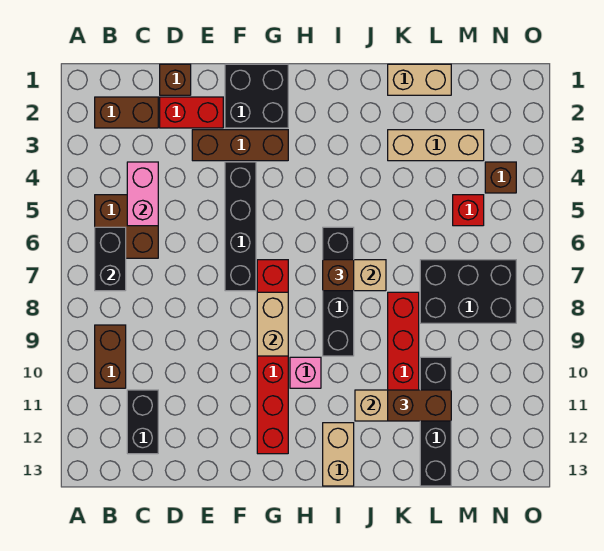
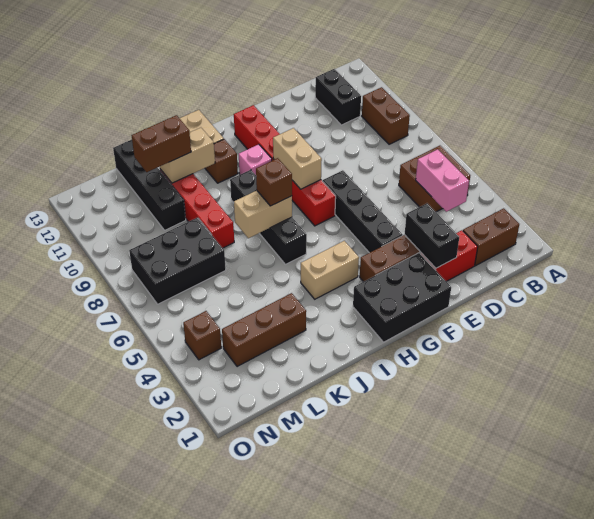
black 1x2 brick [95,227,126,291] -> black 1x2 brick moved to [404,203,459,268]
brown 1x1 brick [160,64,191,95] -> brown 1x1 brick moved to [205,139,238,183]
black 2x2 brick [225,64,288,128] -> black 2x3 brick [353,253,451,342]
tan 1x2 brick [388,64,451,95] -> tan 1x2 brick moved to [301,241,359,299]
tan 1x3 brick [388,130,484,161] -> brown 1x3 brick [222,293,306,367]
red 1x1 brick [453,195,484,226] -> none

